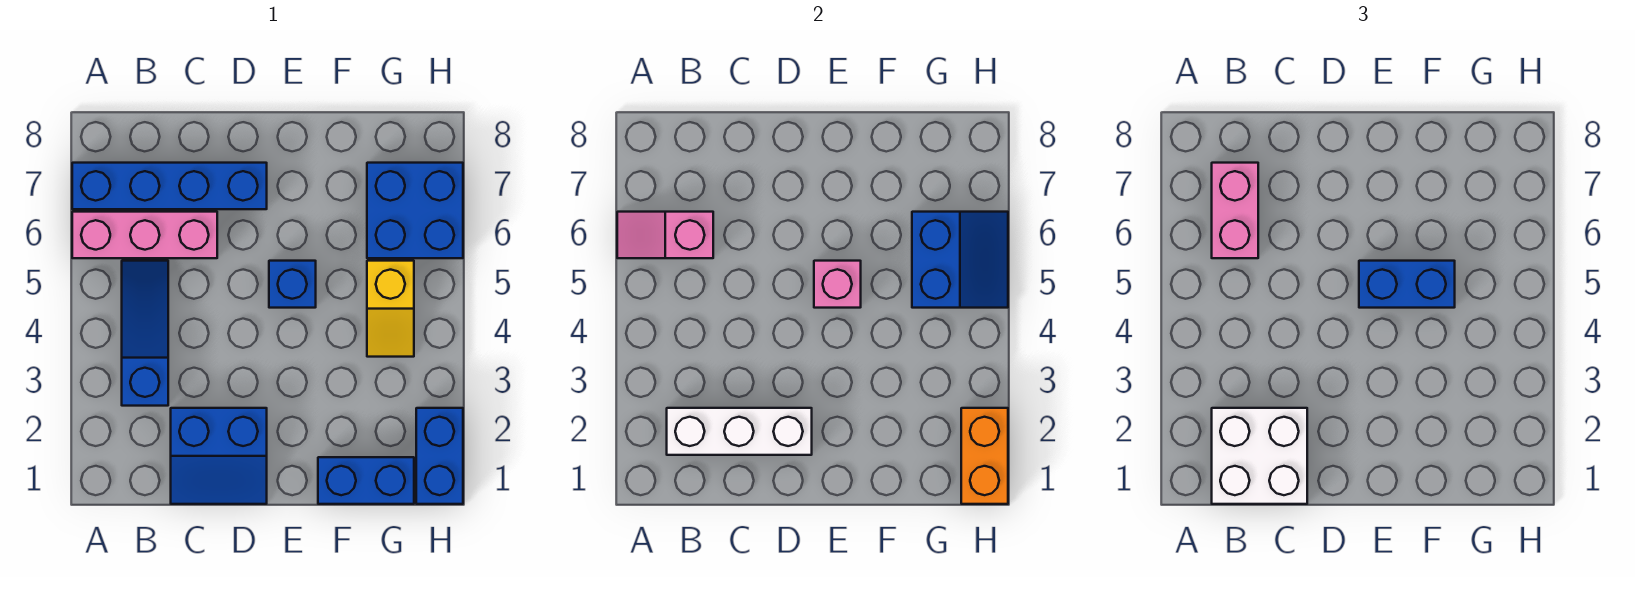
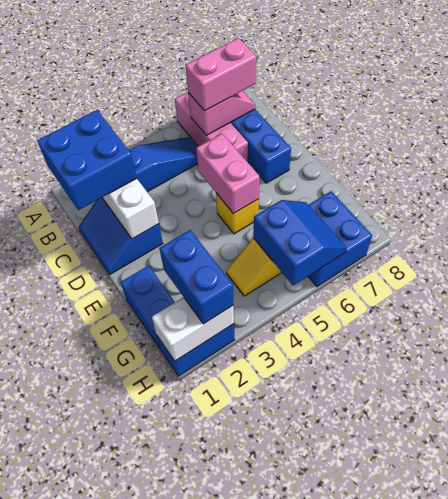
pink 1x2 slope [617,212,713,258] -> pink 1x2 slope turned to [188,91,255,136]
white 2x2 brick [1212,408,1307,504] -> blue 2x2 brick [37,110,137,210]
blue 1x1 brick [269,261,316,308] -> yellow 1x1 brick [216,193,259,234]
pink 1x1 brick [814,261,861,308] -> pink 1x2 brick [196,134,260,214]
blue 1x2 brick [1359,261,1455,308] -> blue 1x2 brick moved to [159,230,233,324]
blue 2x2 slope [912,212,1008,308] -> blue 2x2 slope turned to [253,200,347,285]
orange 1x2 brick [961,408,1008,504] -> white 1x2 brick [152,297,234,361]

